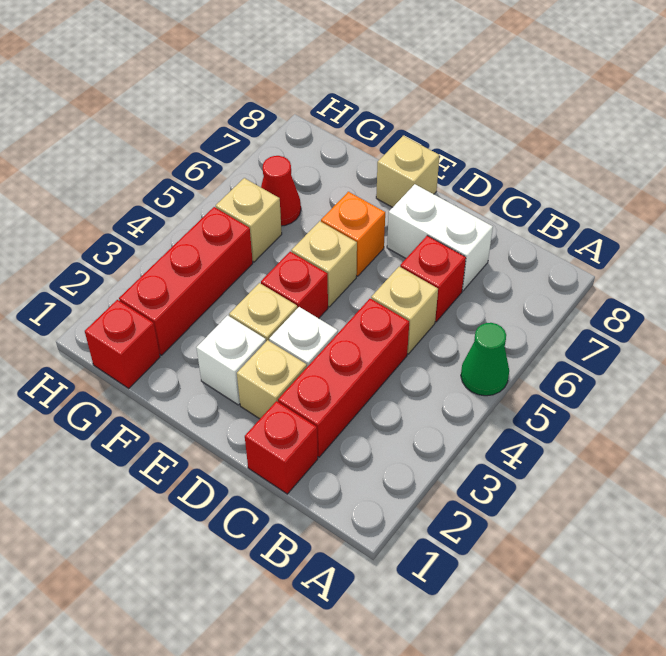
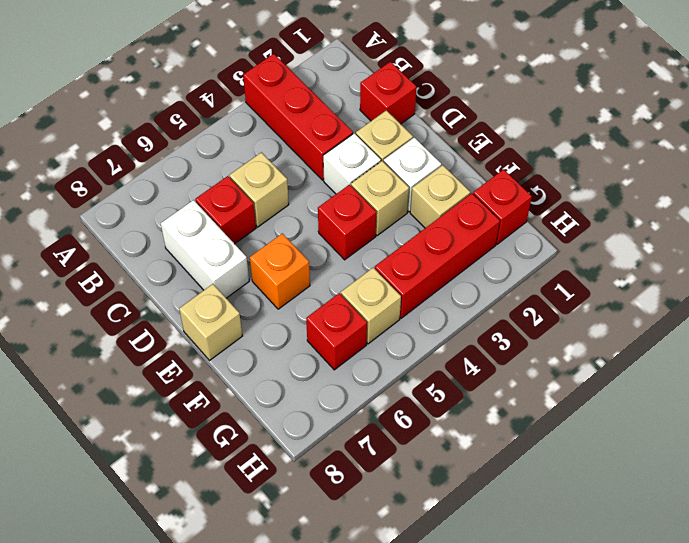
green 1x1 cone [461,323,509,396] -> none
red 1x3 brick [278,299,409,457] -> red 1x3 brick turned to [243,54,353,180]
tan 1x1 brick [291,221,357,307] -> tan 1x1 brick moved to [410,165,470,228]
red 1x1 cone [261,156,301,226] -> red 1x1 brick [306,293,367,370]

